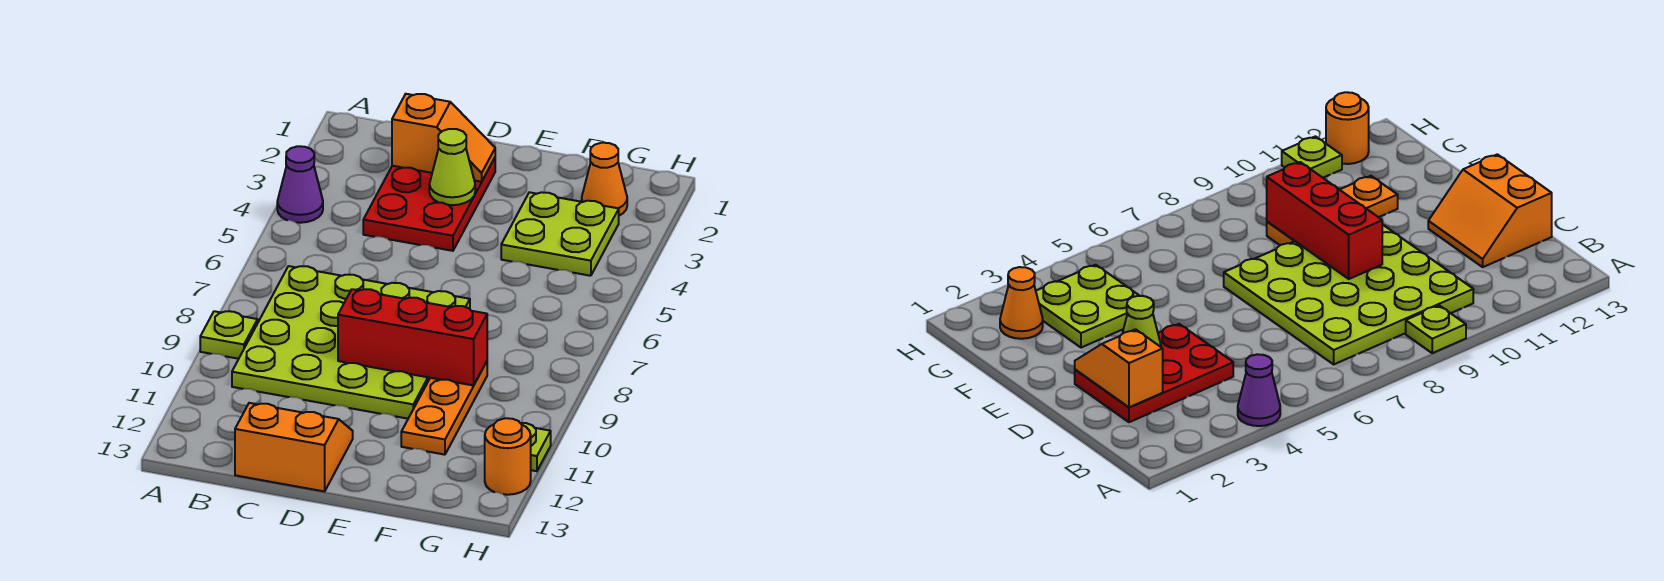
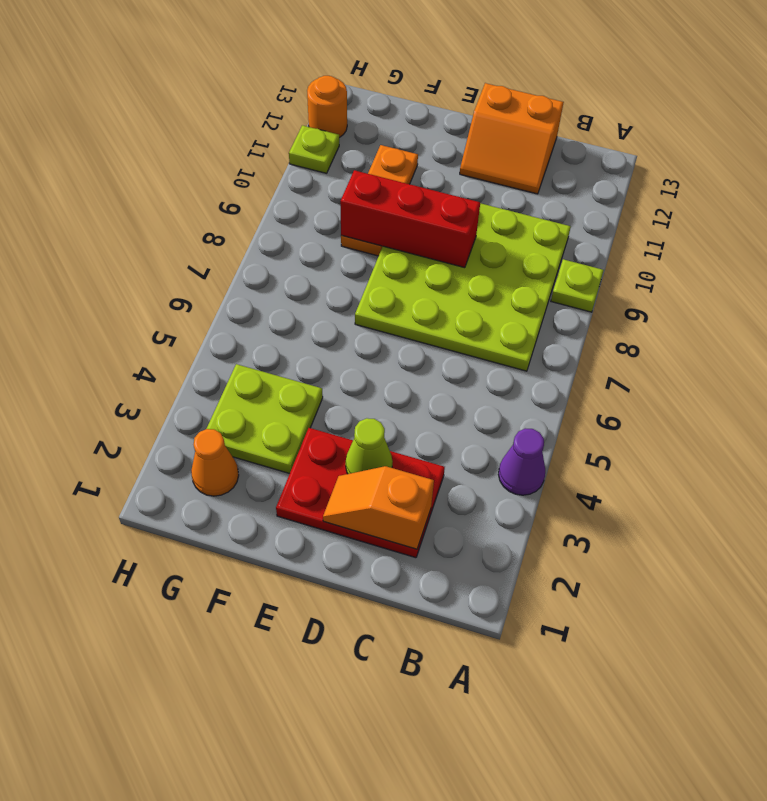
red 2x3 plate [363,158,495,251] -> red 2x3 plate turned to [276,428,445,558]

